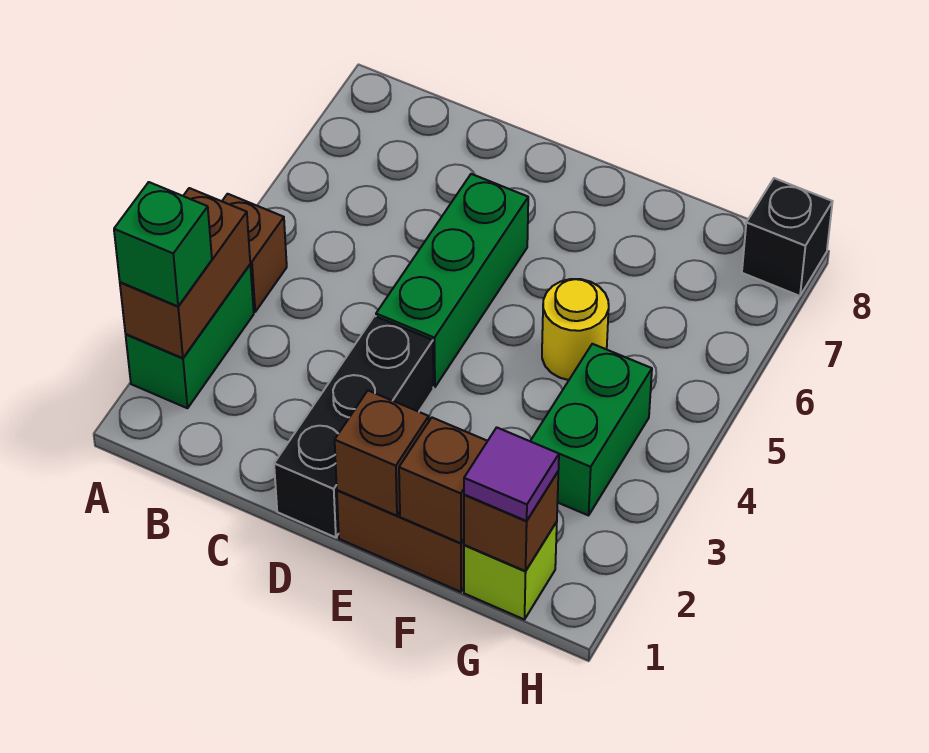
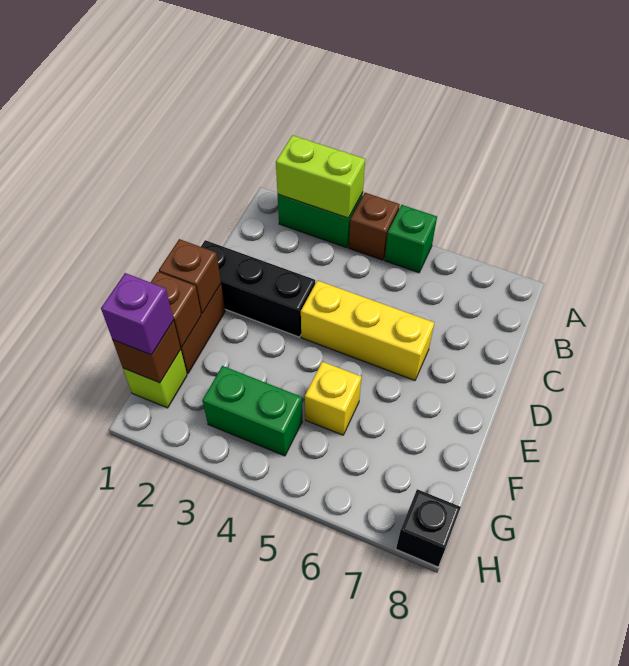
brown 1x2 brick [120,188,250,358] -> lime 1x2 brick [276,135,365,218]
green 1x1 brick [114,182,212,306] -> green 1x1 brick moved to [385,205,437,273]
green 1x3 brick [376,174,528,387] -> yellow 1x3 brick [301,280,434,380]
yellow 1x1 round brick [542,279,609,380] -> yellow 1x1 brick [305,362,361,435]
purple 1x1 tile [464,427,559,521] -> purple 1x1 brick [101,273,174,355]

